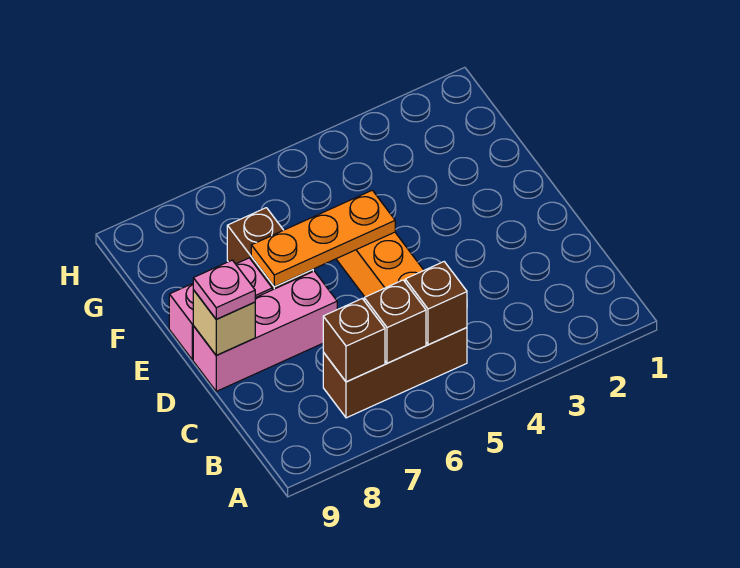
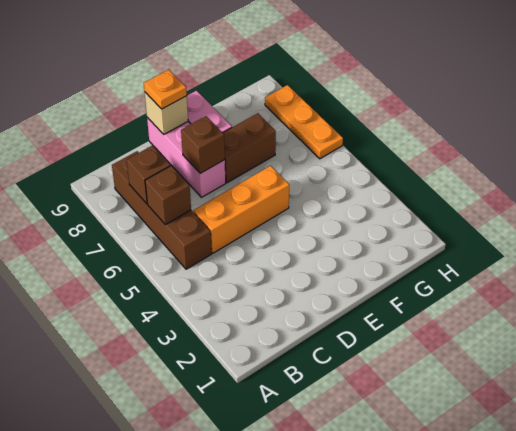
brown 1x3 brick [323,327,467,418] -> brown 1x4 brick [112,151,211,269]
brown 1x1 brick [405,262,467,345] -> brown 1x1 brick moved to [181,116,225,173]
pink 1x1 plate [193,260,255,319] -> orange 1x1 plate [144,70,187,109]
orange 1x3 plate [251,190,395,287] -> orange 1x3 plate moved to [265,85,343,159]

